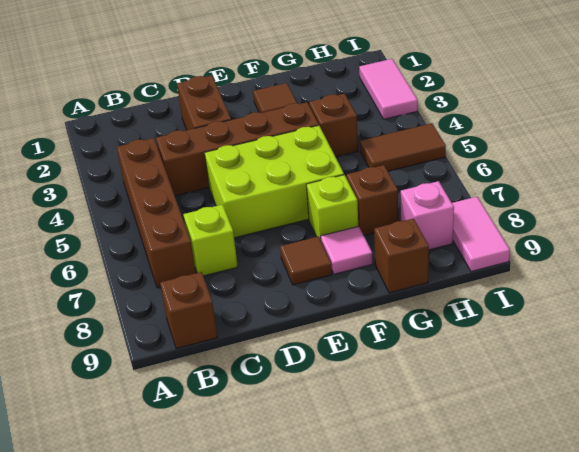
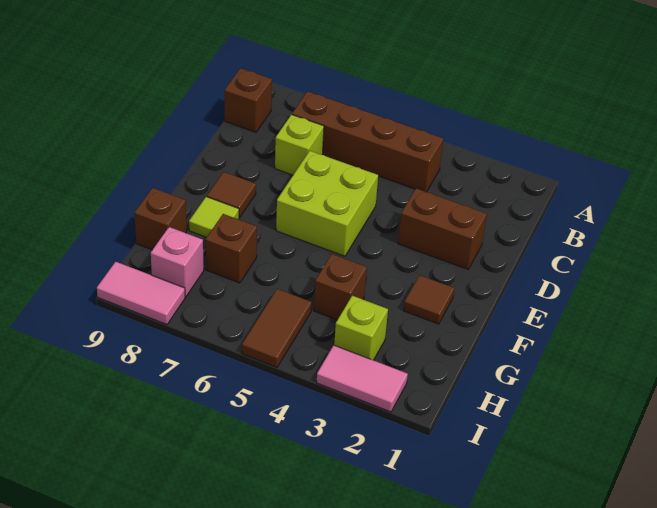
brown 1x4 brick [156,102,319,196] -> none
lime 2x3 brick [205,125,344,238] -> lime 2x2 brick [276,151,378,256]
lime 1x1 brick [306,175,358,240] -> lime 1x1 brick moved to [334,296,388,360]
pink 1x1 tile [321,226,373,274] -> lime 1x1 tile [189,197,239,237]

